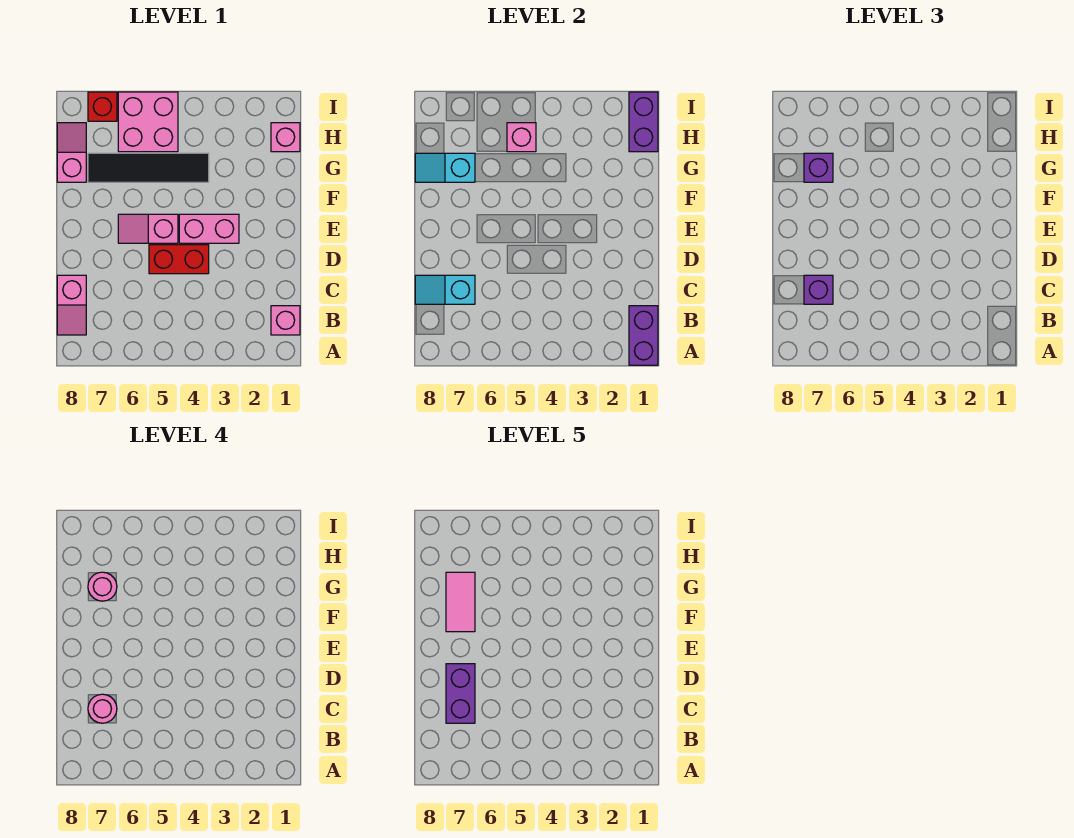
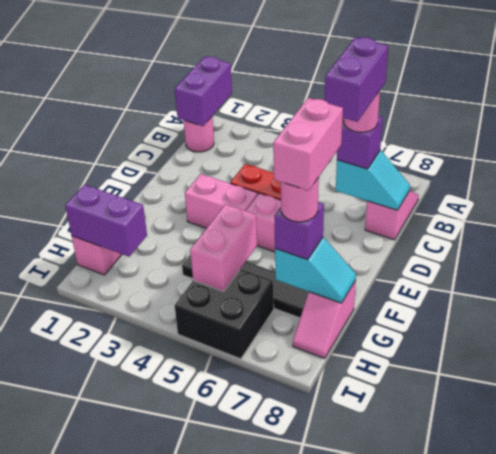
pink 1x1 brick [271,306,300,335] -> pink 1x1 round brick [183,116,214,152]
pink 1x2 tile [446,572,475,632] -> pink 1x2 brick [273,98,343,191]
purple 1x2 brick [629,92,658,152] -> purple 1x2 brick turned to [65,185,147,257]
pink 2x2 brick [118,92,178,152] -> black 2x2 brick [175,269,274,359]
pink 1x1 brick [507,123,536,152] -> pink 1x2 brick [190,205,257,292]
red 1x1 brick [88,92,117,121] -> none

